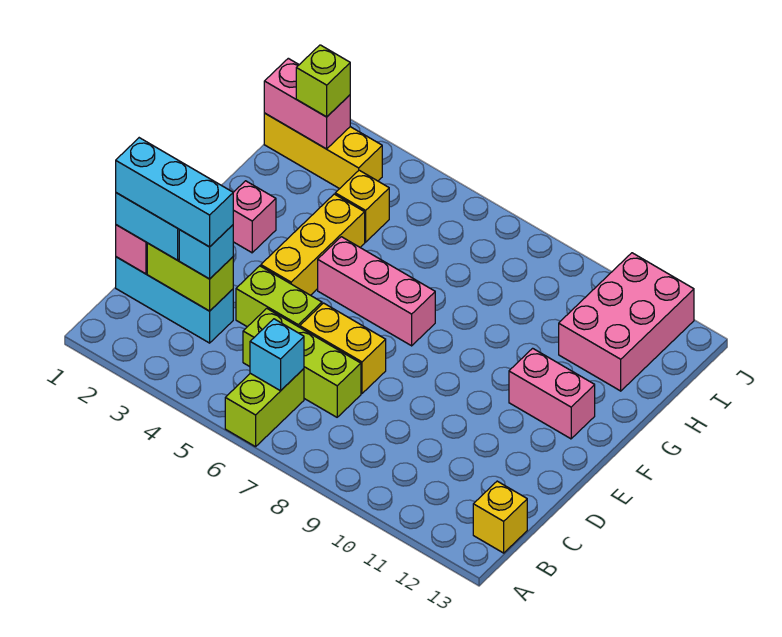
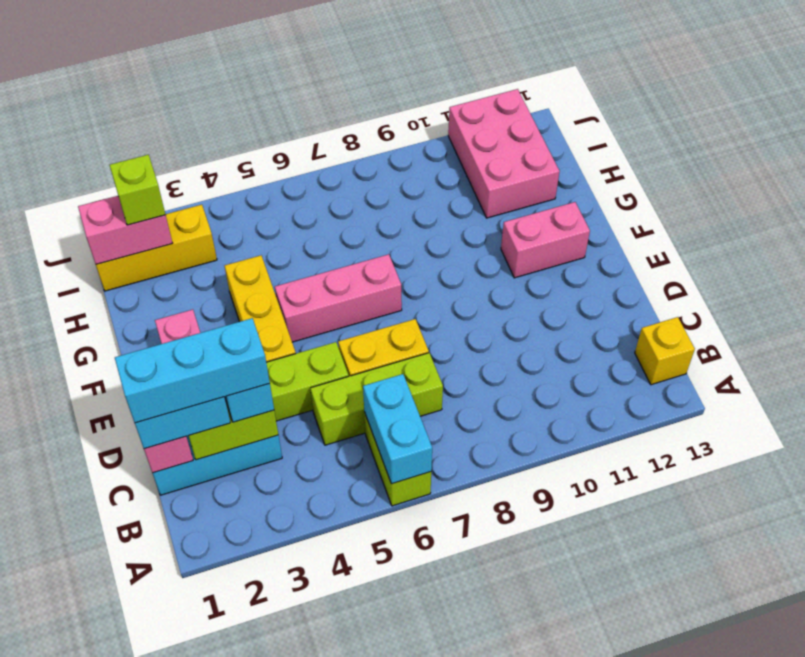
cyan 1x1 brick [250,319,304,391] -> cyan 1x2 brick [363,374,432,484]
yellow 1x1 brick [335,170,389,242] -> none

